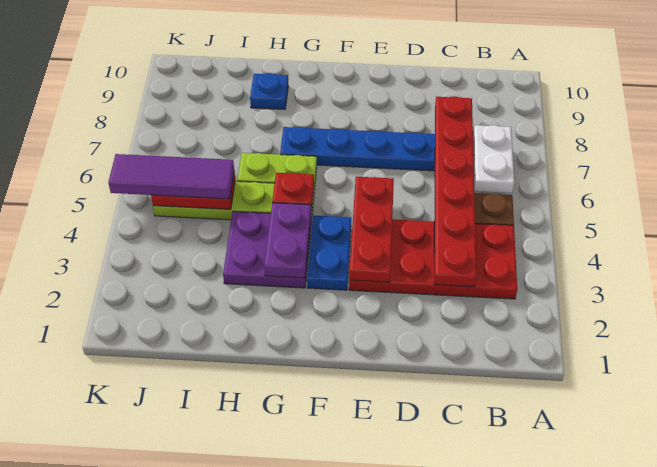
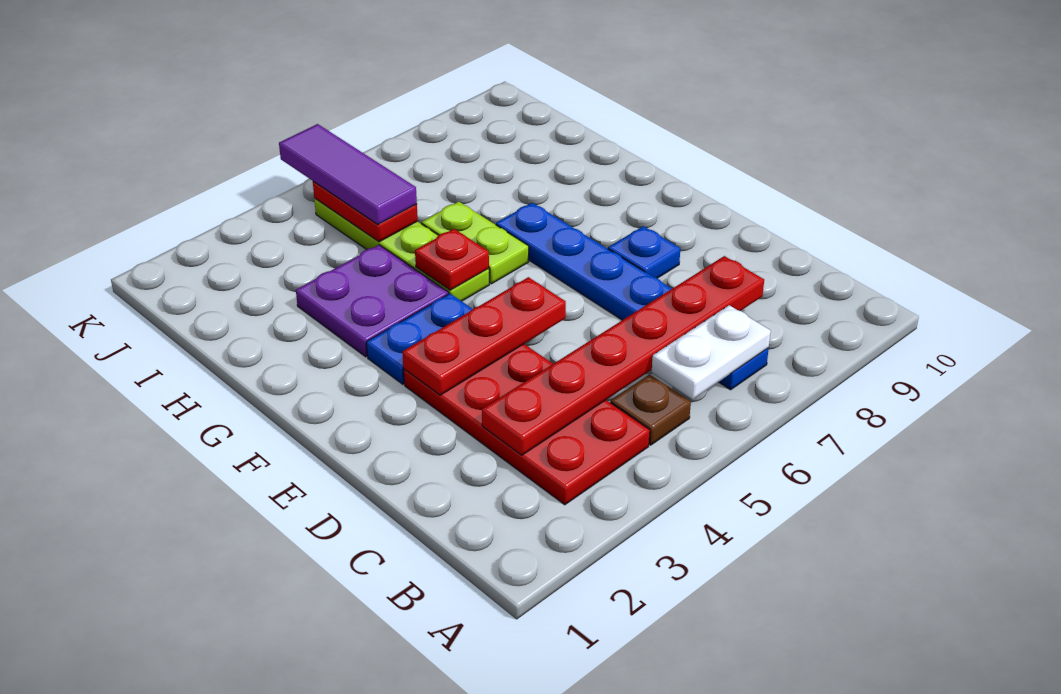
purple 1x2 plate [264,203,311,278] -> none
blue 1x1 plate [250,73,288,109] -> blue 1x1 plate moved to [608,226,680,278]

